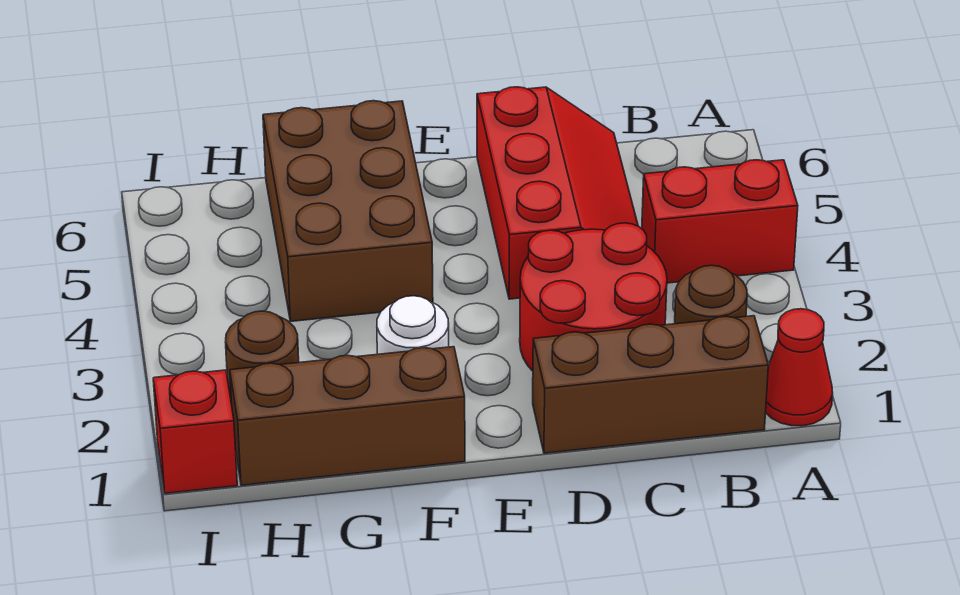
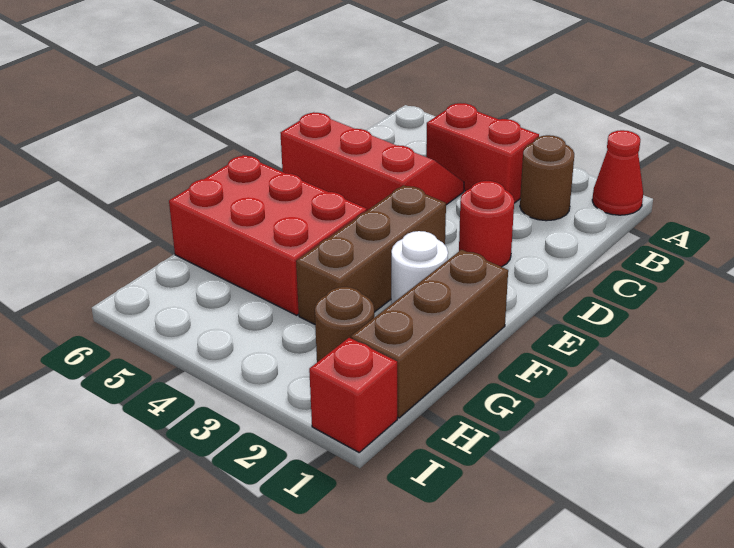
red 1x2 brick [642,160,798,283] -> red 1x2 brick turned to [426,103,539,203]
brown 1x3 brick [533,316,768,453] -> brown 1x3 brick moved to [296,185,446,324]
red 2x2 round brick [520,223,667,371] -> red 1x1 round brick [459,181,514,267]
brown 2x3 brick [263,101,433,321] -> red 2x3 brick [169,155,367,315]

